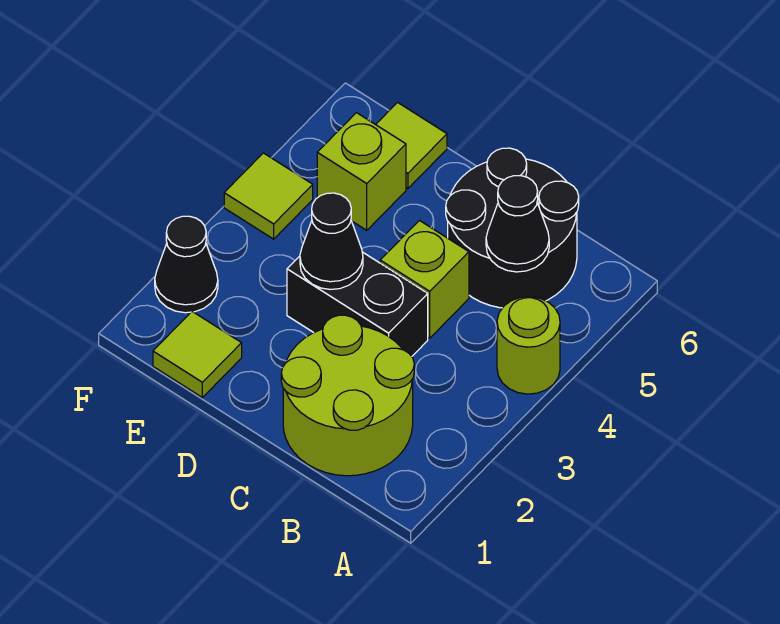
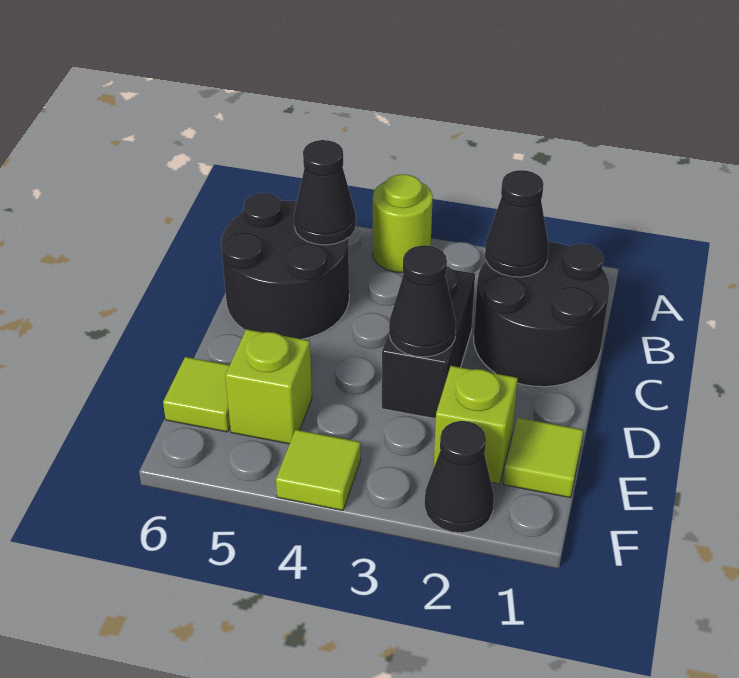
lime 2x2 round brick [281,315,414,476] -> black 2x2 round brick [474,242,610,387]
none -> black 1x1 cone [485,170,548,277]
lime 1x1 brick [380,221,469,338] -> lime 1x1 brick moved to [434,366,518,484]

